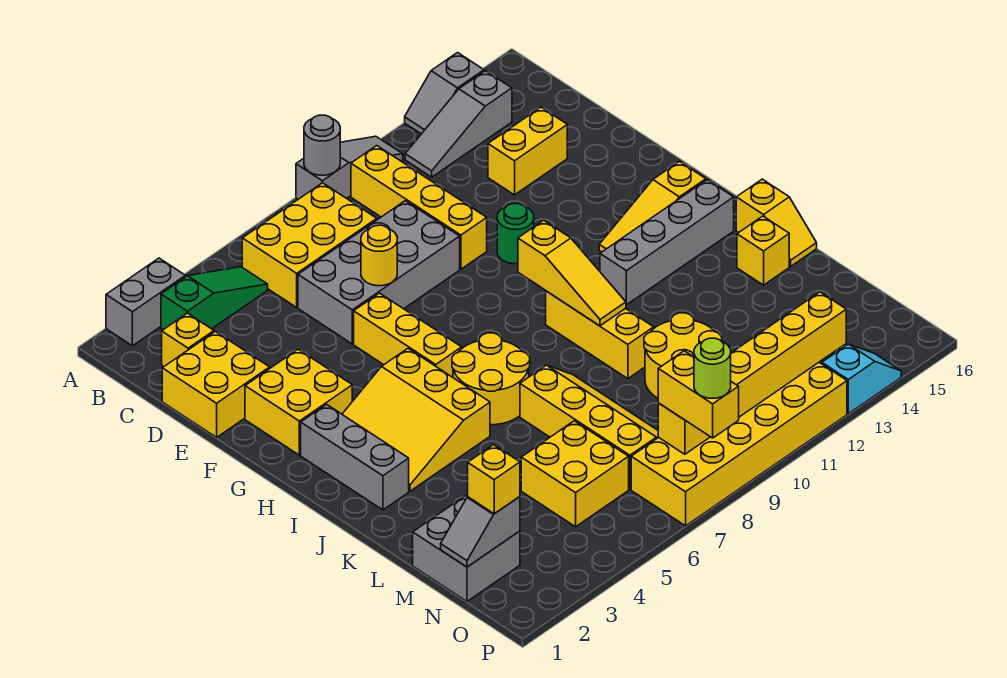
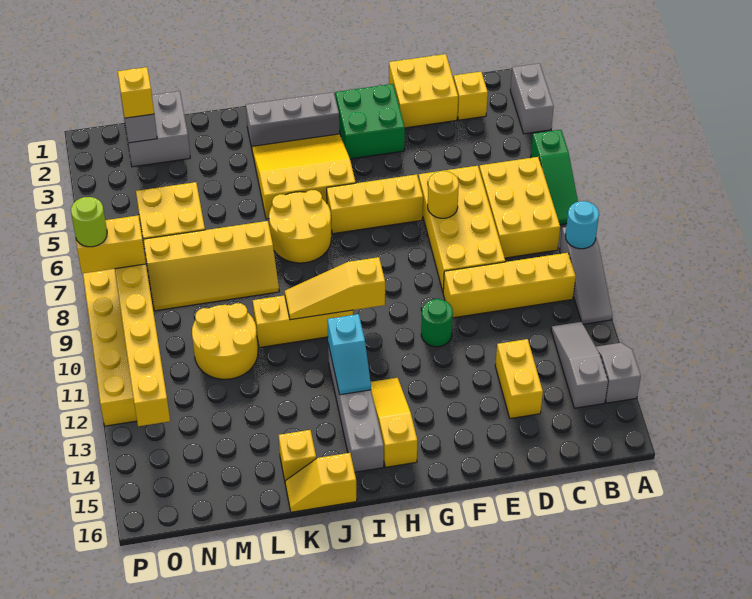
grey 1x1 round brick [304,115,340,175] -> cyan 1x1 round brick [565,201,599,249]
green 1x3 slope [161,267,268,330] -> green 1x3 slope moved to [531,130,578,225]
grey 2x4 brick [298,201,460,344] -> yellow 2x4 brick [419,166,505,291]
yellow 2x2 brick [245,349,352,455] -> green 2x2 brick [335,84,405,159]
cyan 1x2 slope [822,344,901,414] -> cyan 1x2 slope moved to [327,314,371,395]

